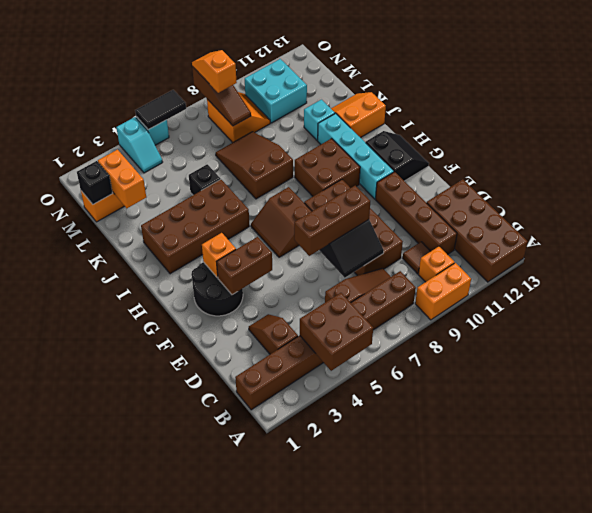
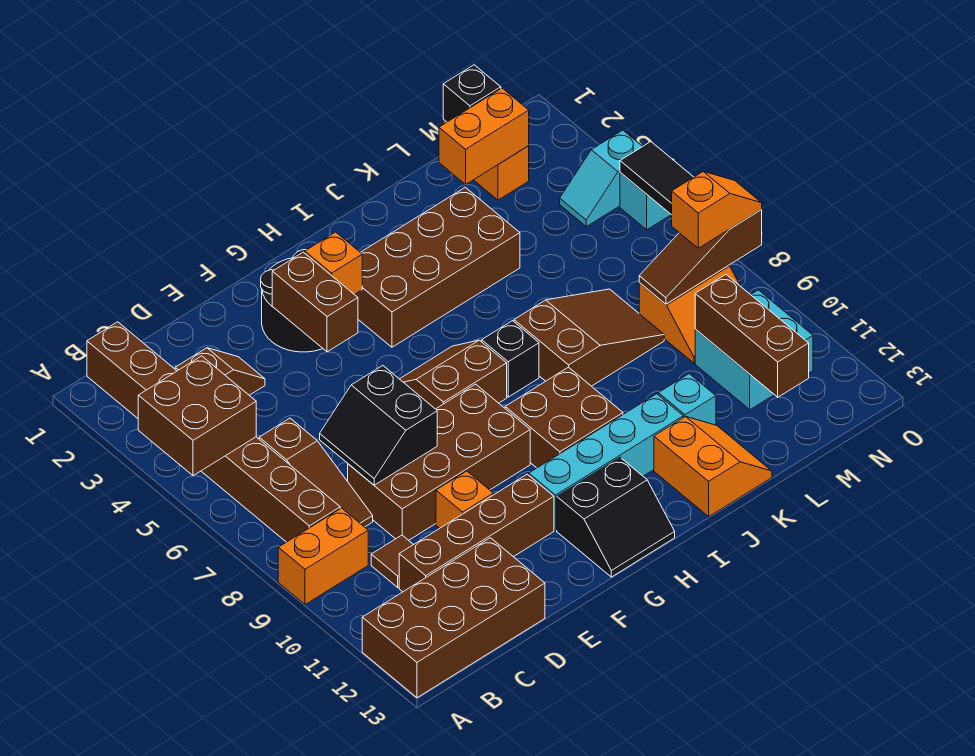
orange 1x2 brick [415,263,471,320] -> orange 1x2 brick turned to [278,508,368,604]
orange 1x1 brick [418,247,455,282] -> orange 1x1 brick moved to [436,471,493,528]
brown 1x3 brick [294,186,370,256] -> brown 1x3 brick moved to [695,275,809,397]
brown 2x4 brick [141,180,249,274] -> brown 2x4 brick turned to [354,187,520,347]
black 1x1 brick [189,164,221,195] -> black 1x1 brick moved to [482,321,539,397]

